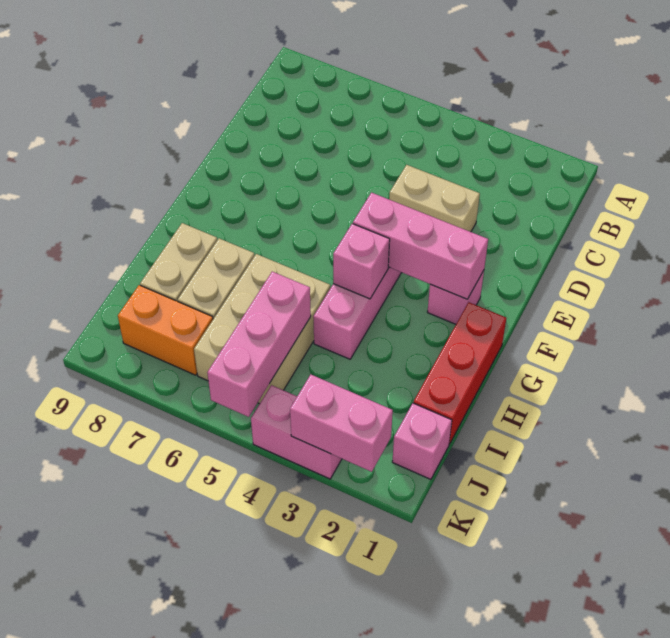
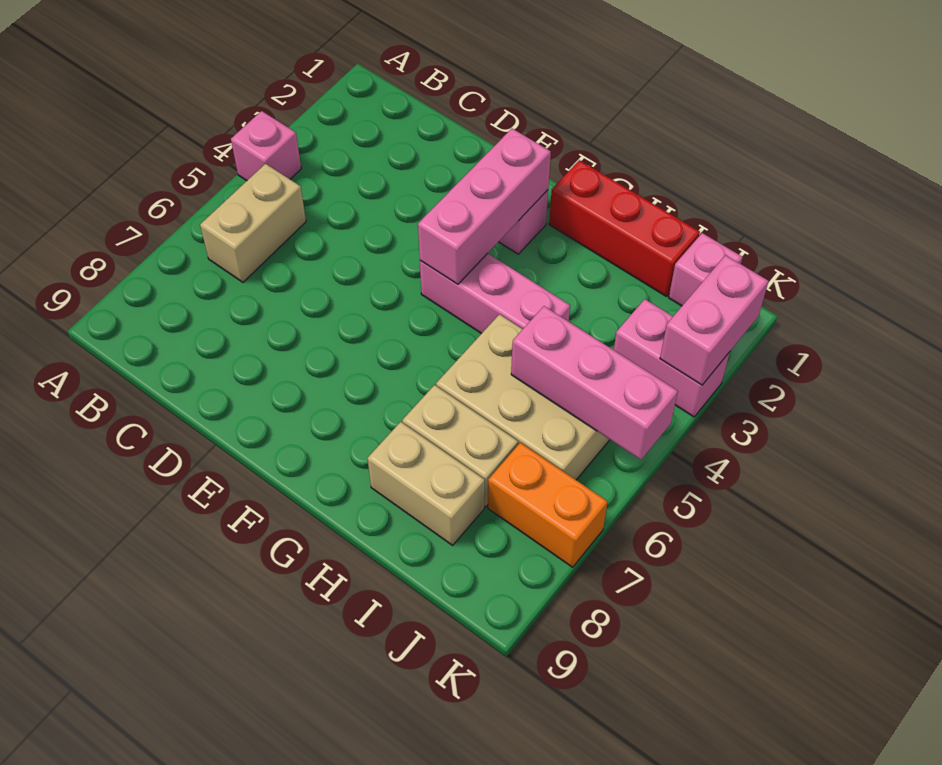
tan 1x2 brick [389,165,480,232] -> tan 1x2 brick moved to [200,164,306,282]
pink 1x1 brick [333,224,390,299] -> pink 1x1 brick moved to [231,111,301,181]
orange 1x2 brick [118,285,213,375] -> orange 1x2 brick turned to [488,443,608,567]
pink 1x2 brick [251,385,342,479] -> pink 1x2 brick turned to [614,299,730,417]

